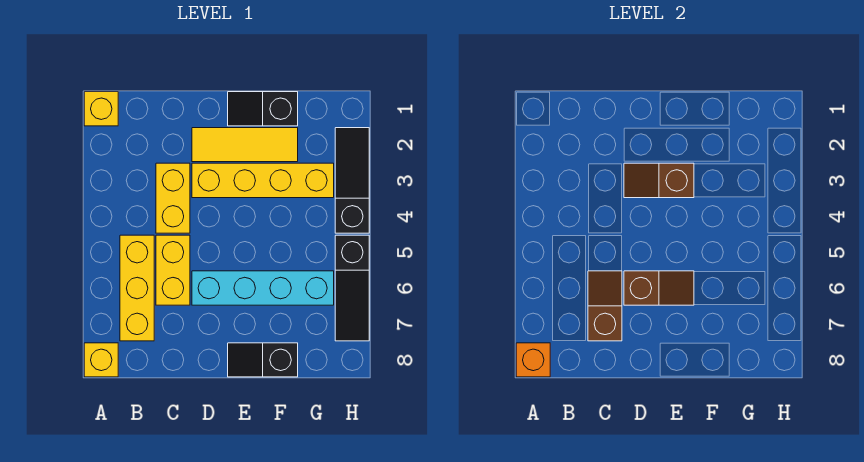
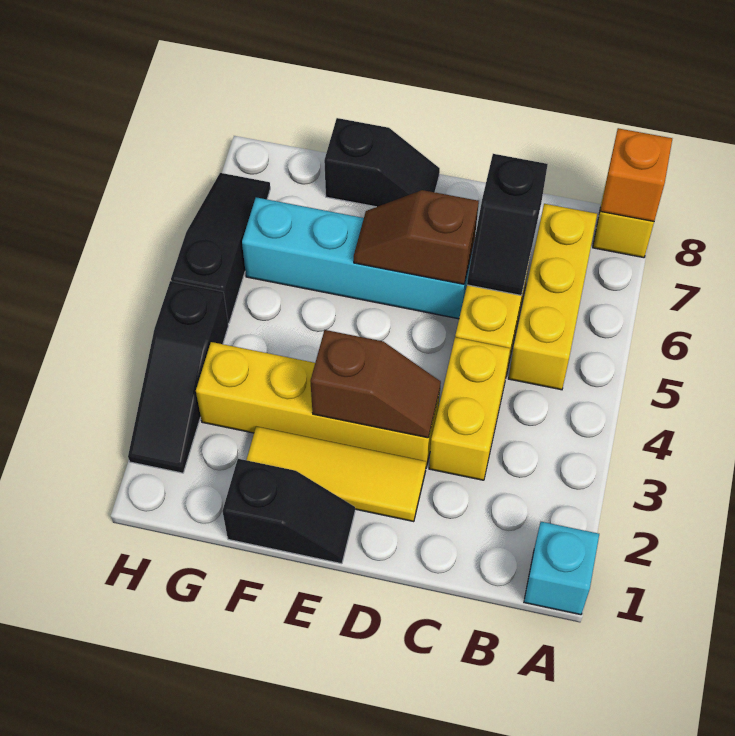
yellow 1x1 brick [84,92,118,126] -> cyan 1x1 brick [524,522,599,615]
brown 1x2 slope [588,271,622,341] -> black 1x2 slope [467,154,548,296]

